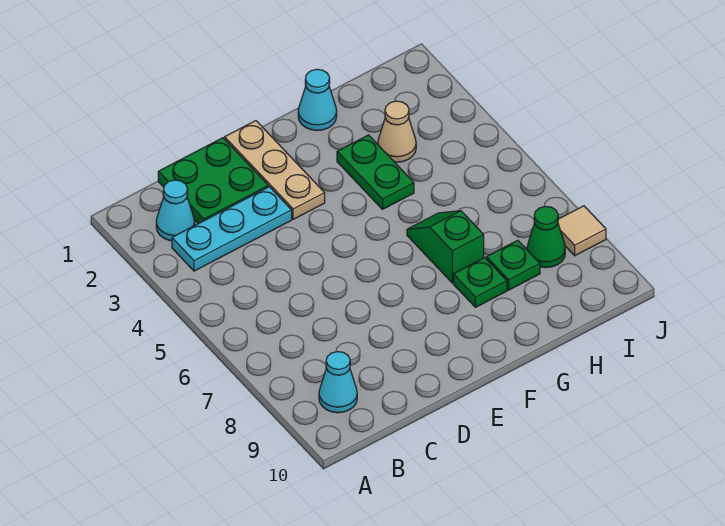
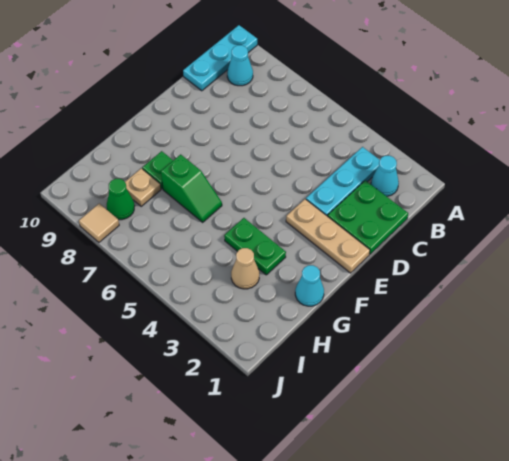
none -> cyan 1x3 plate [183,25,257,91]
green 1x1 plate [486,240,540,290] -> tan 1x1 plate [125,168,161,206]

